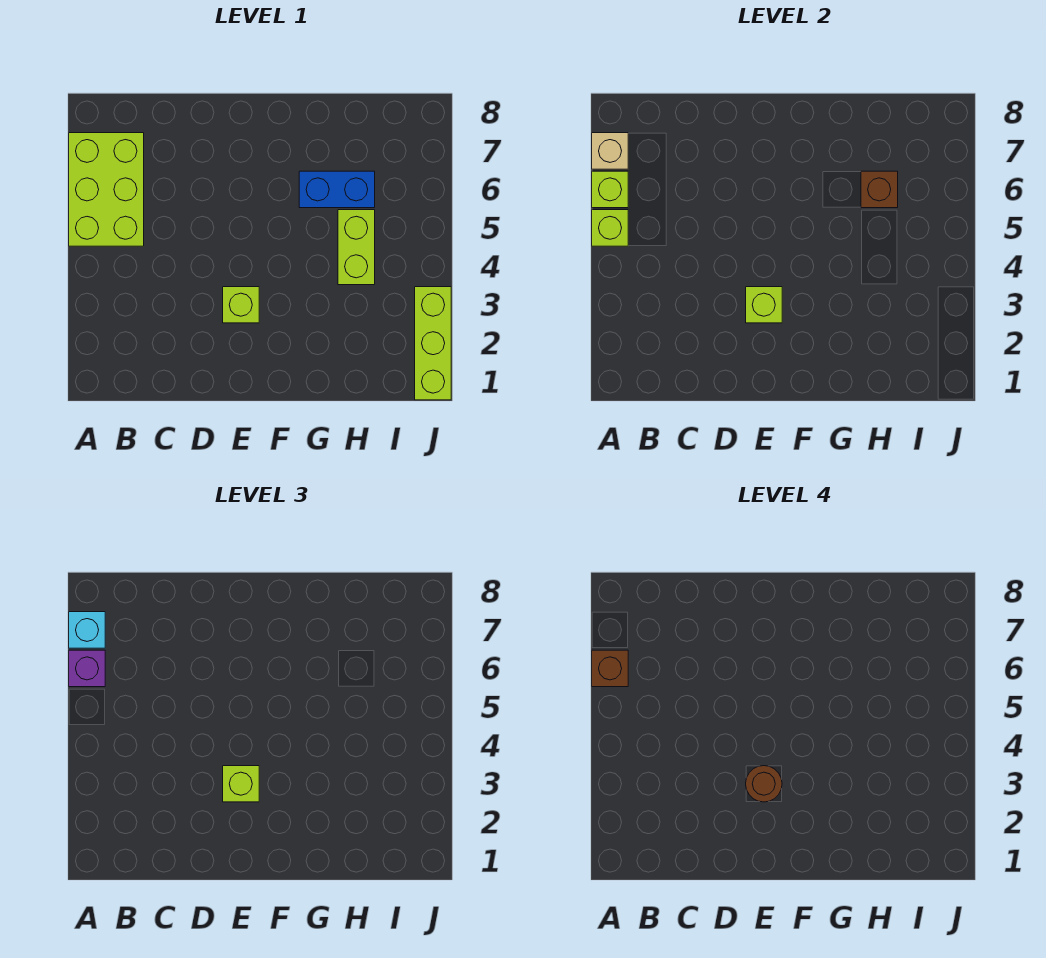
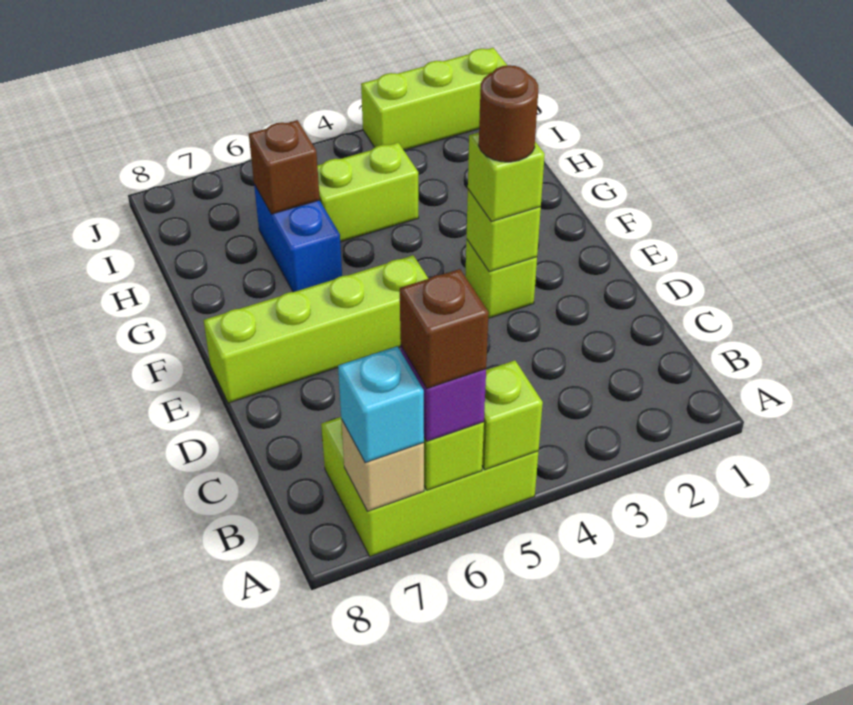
none -> lime 1x4 brick [204,255,428,403]

